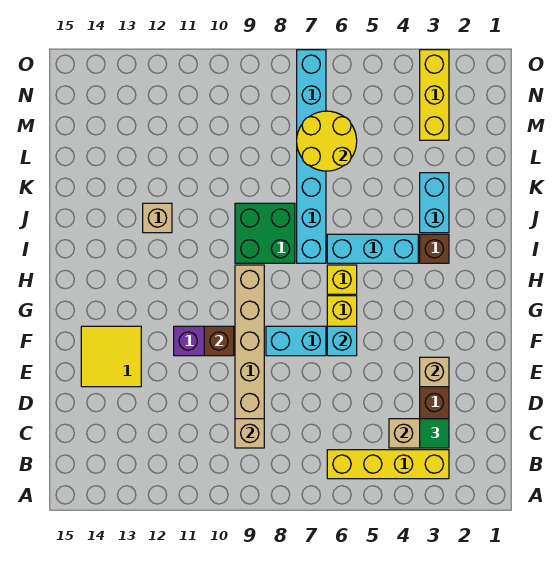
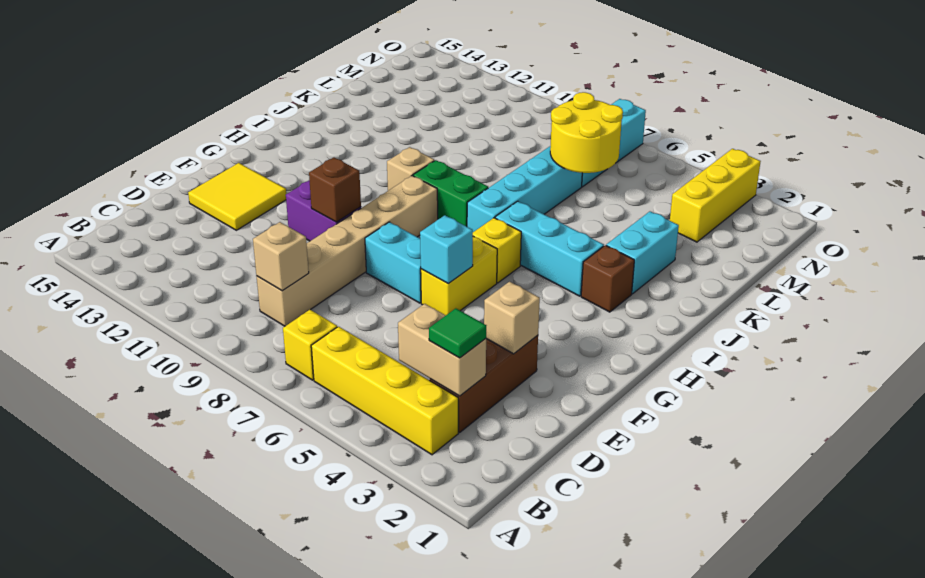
none -> yellow 1x1 brick [283,310,337,380]
green 2x2 brick [235,203,295,263] -> green 1x2 brick [413,160,488,227]
tan 1x1 brick [143,203,172,233] -> tan 1x1 brick moved to [387,147,434,191]

